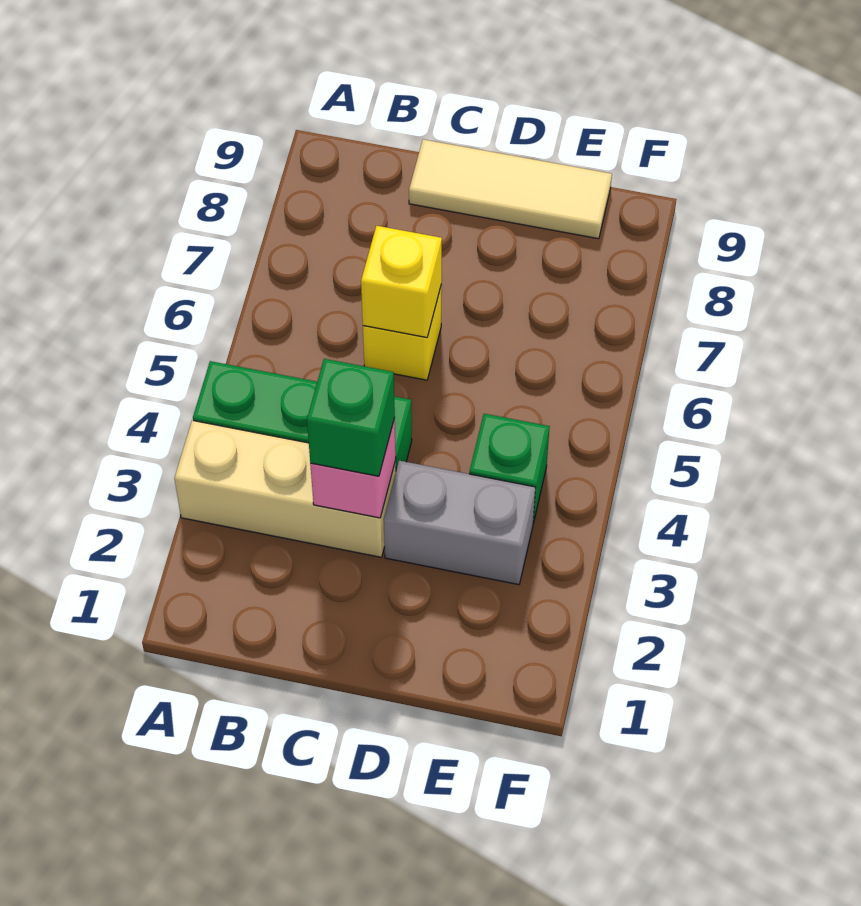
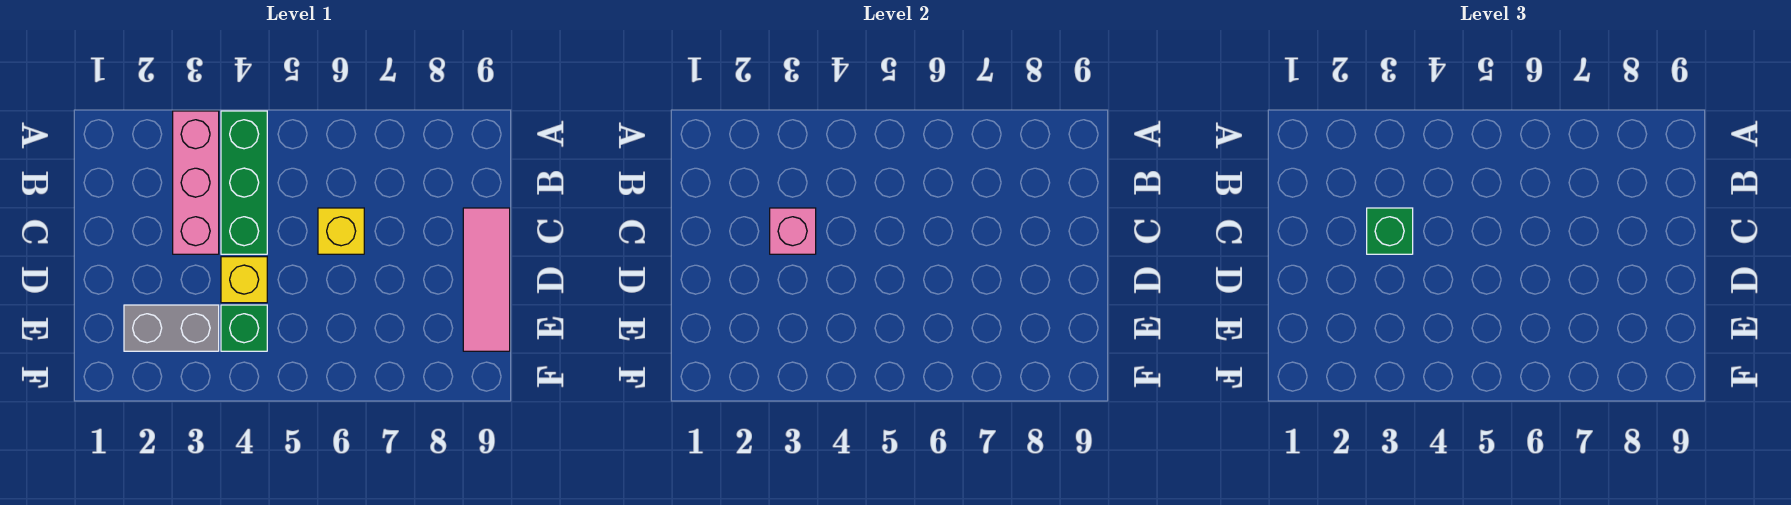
tan 1x3 brick [174,420,396,557] -> pink 1x3 brick [173,111,219,254]
yellow 1x1 brick [361,226,442,338] -> yellow 1x1 brick moved to [221,257,267,303]
tan 1x3 tile [409,139,612,239] -> pink 1x3 tile [463,208,510,351]
grey 1x2 brick [384,461,536,585] -> grey 1x2 brick turned to [124,305,219,351]

